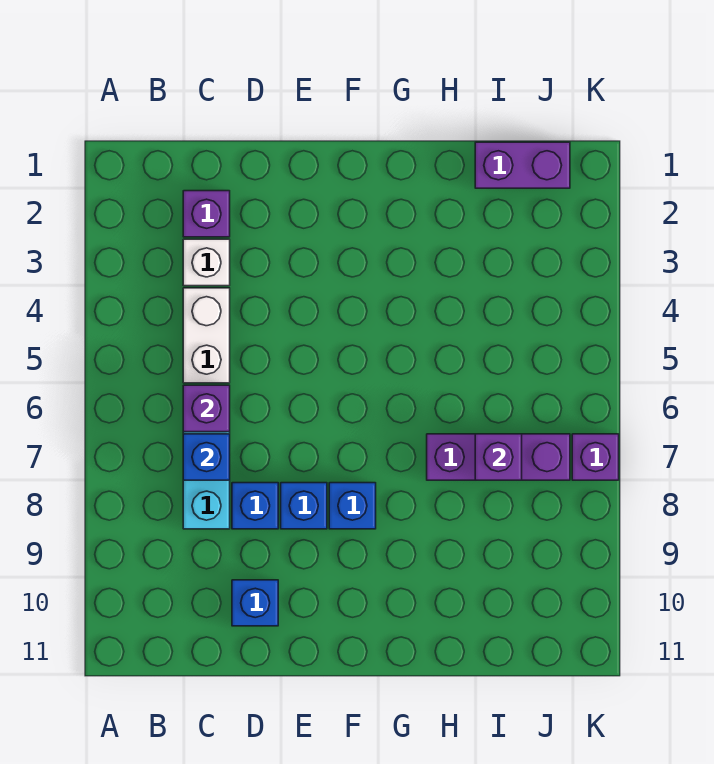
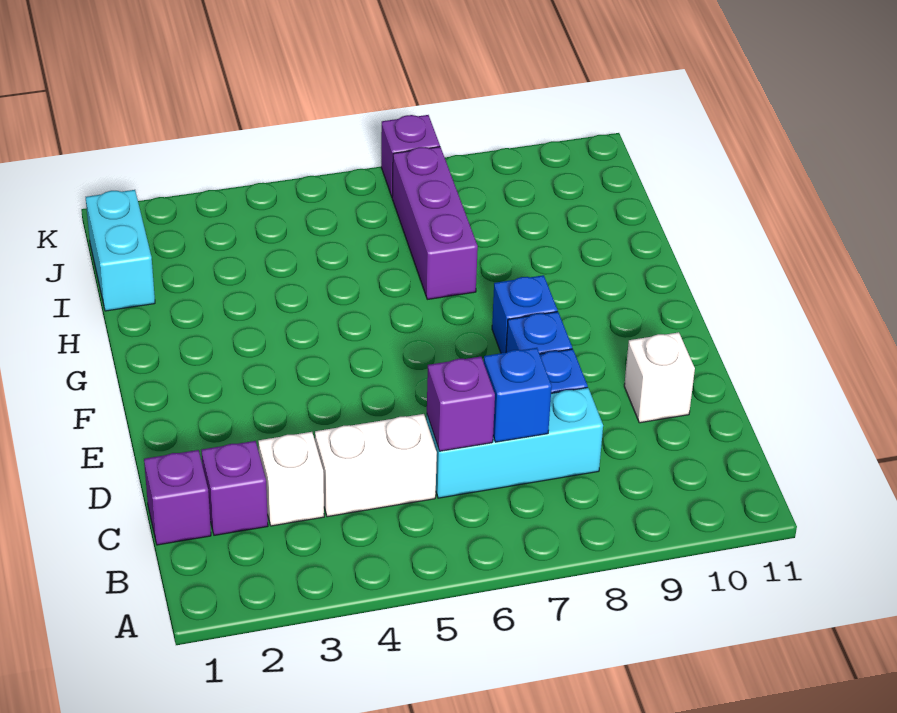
blue 1x1 brick [232,580,278,626] -> white 1x1 brick [624,332,695,423]
purple 1x2 brick [475,142,570,188] -> cyan 1x2 brick [86,190,155,311]
purple 1x1 brick [475,434,522,480] -> purple 1x1 brick moved to [144,450,211,545]

